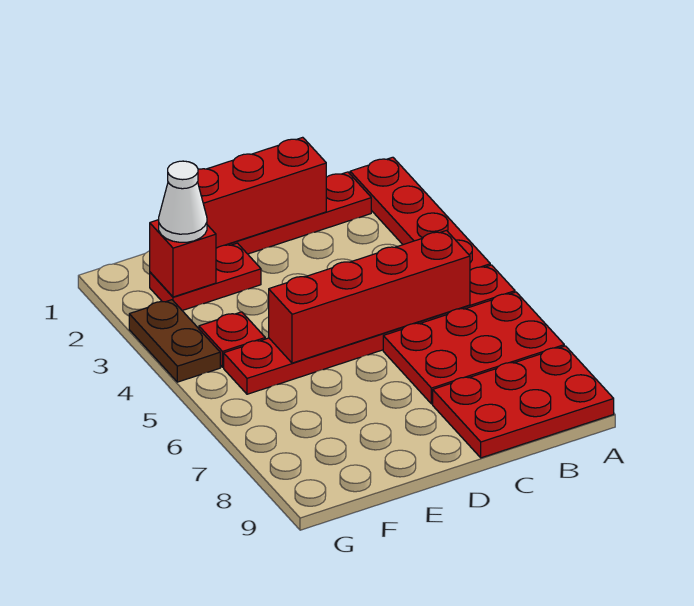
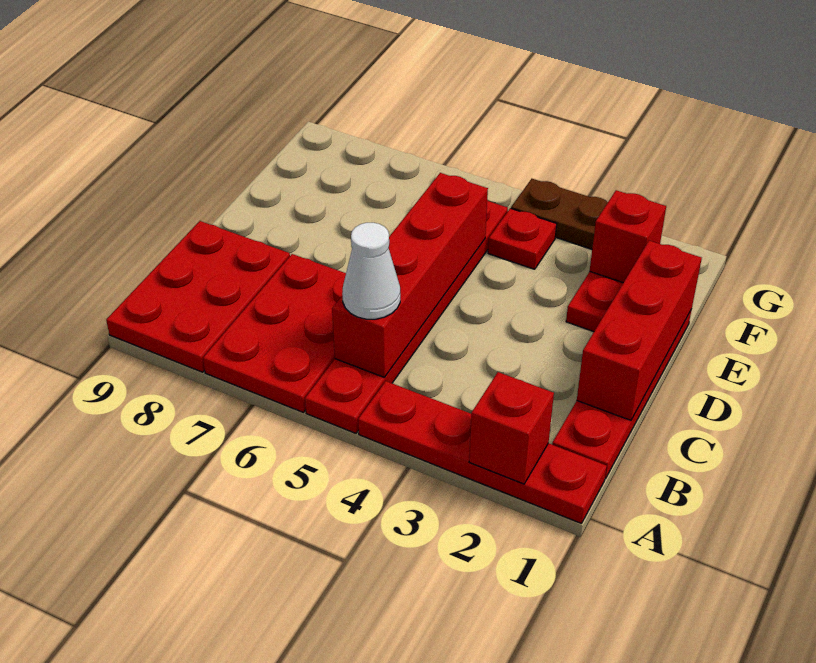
none -> red 1x1 brick [469,372,554,484]
white 1x1 cone [159,161,207,242] -> white 1x1 cone moved to [342,223,400,319]

